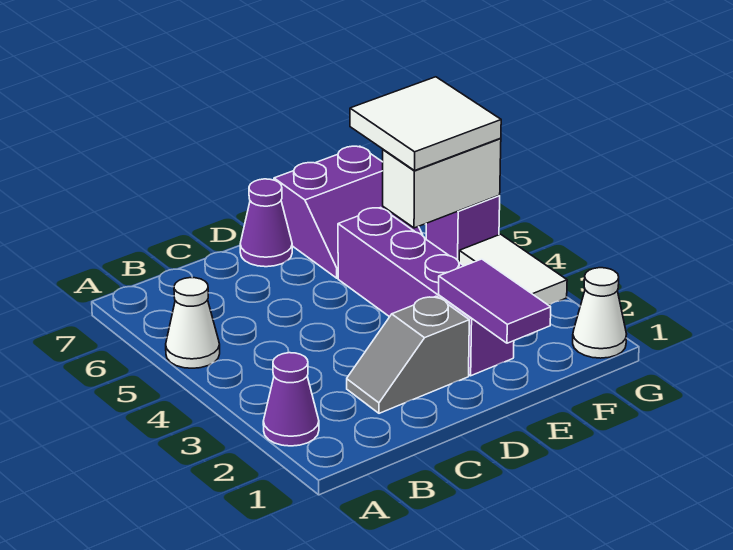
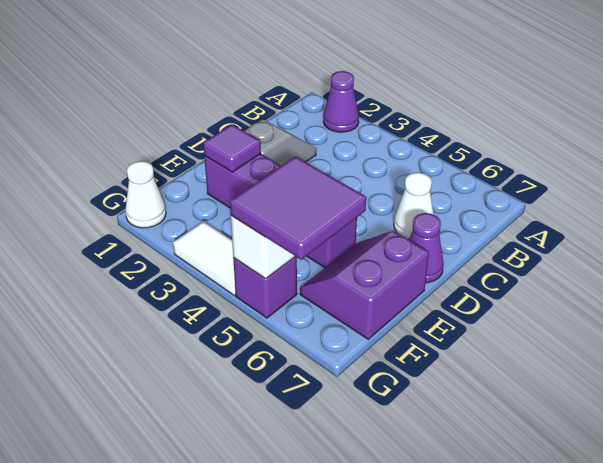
white 1x1 cone [166,278,220,368] -> white 1x1 cone moved to [394,172,434,239]
purple 1x2 tile [439,259,551,343] -> purple 1x1 tile [203,125,261,172]
white 2x2 tile [350,77,501,170] -> purple 2x2 tile [230,156,366,260]

